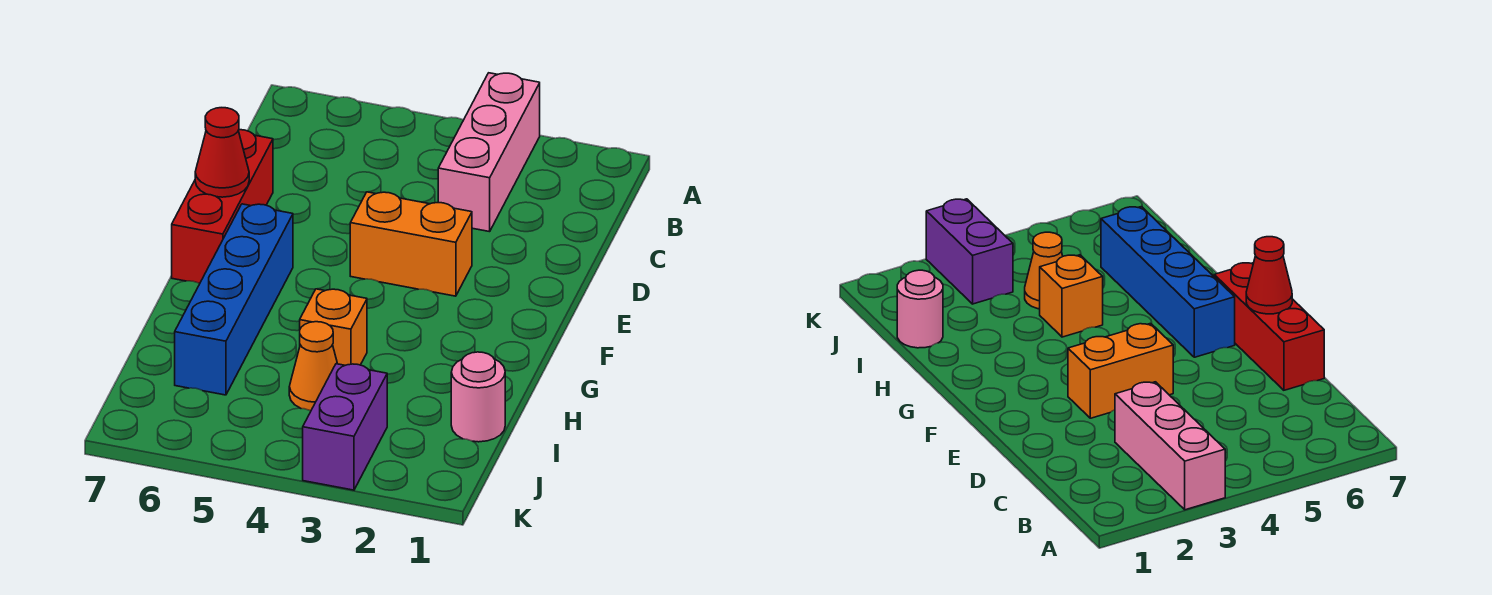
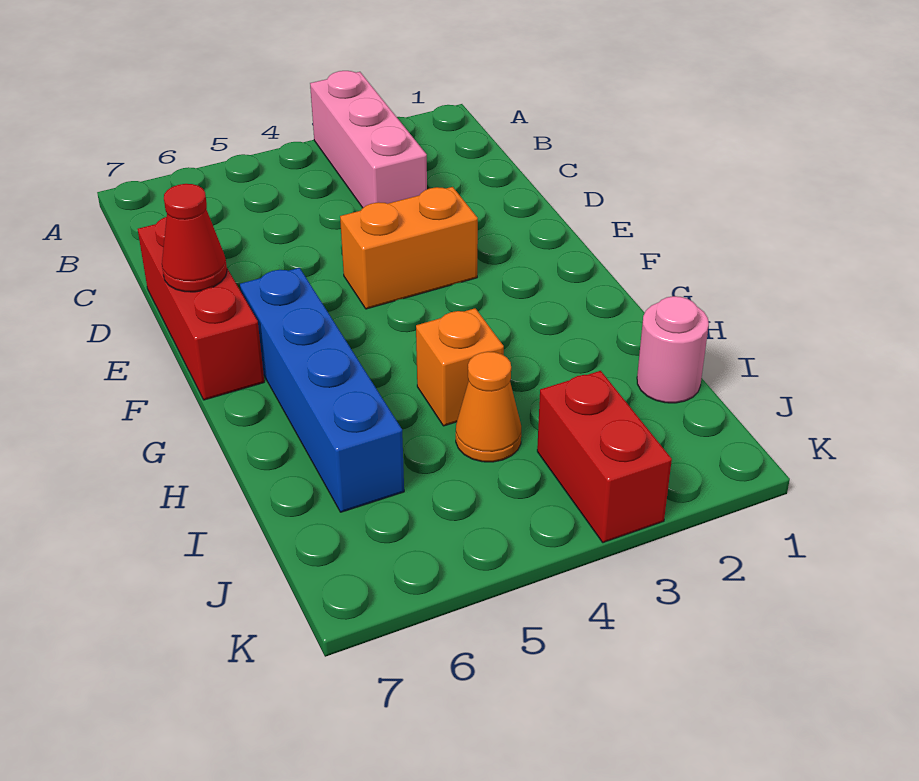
purple 1x2 brick [303,364,387,490] -> red 1x2 brick [537,371,672,543]

